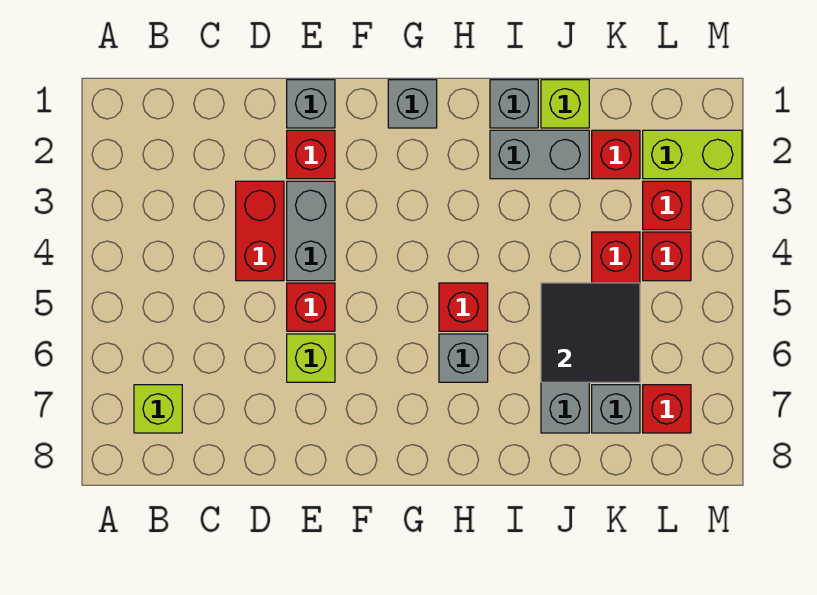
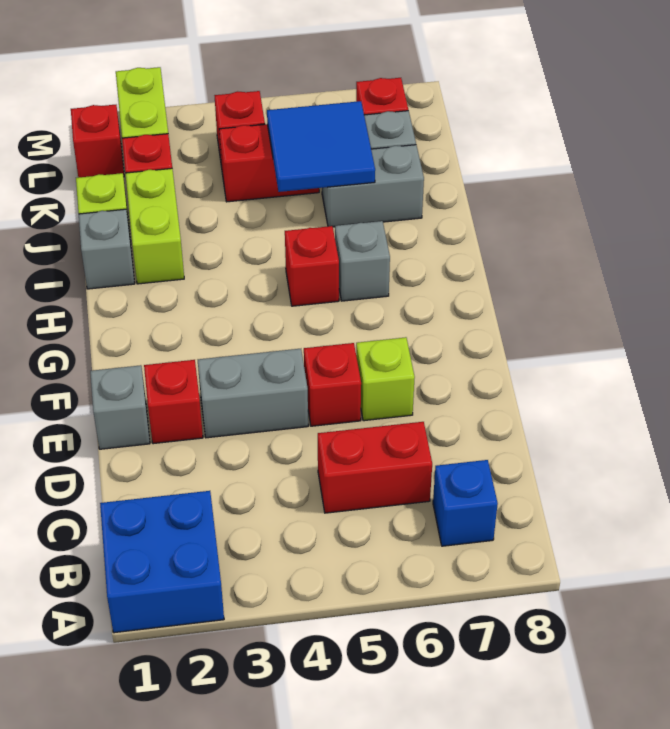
none -> blue 2x2 brick [100,491,224,633]
lime 1x1 brick [134,385,182,433] -> blue 1x1 brick [433,460,498,546]
red 1x2 brick [236,181,284,281] -> red 1x2 brick moved to [318,422,432,513]
grey 1x1 brick [388,80,437,128] -> none
grey 1x2 brick [490,130,589,179] -> lime 1x2 brick [125,168,184,284]
black 2x2 tile [541,283,640,382] -> blue 2x2 tile [267,101,375,192]
red 1x1 brick [643,181,691,230] -> red 1x1 brick moved to [71,105,124,178]

